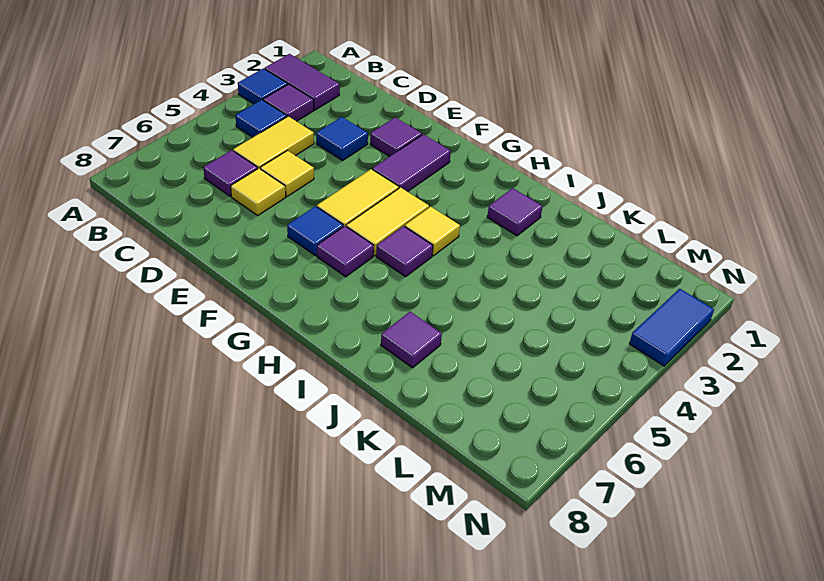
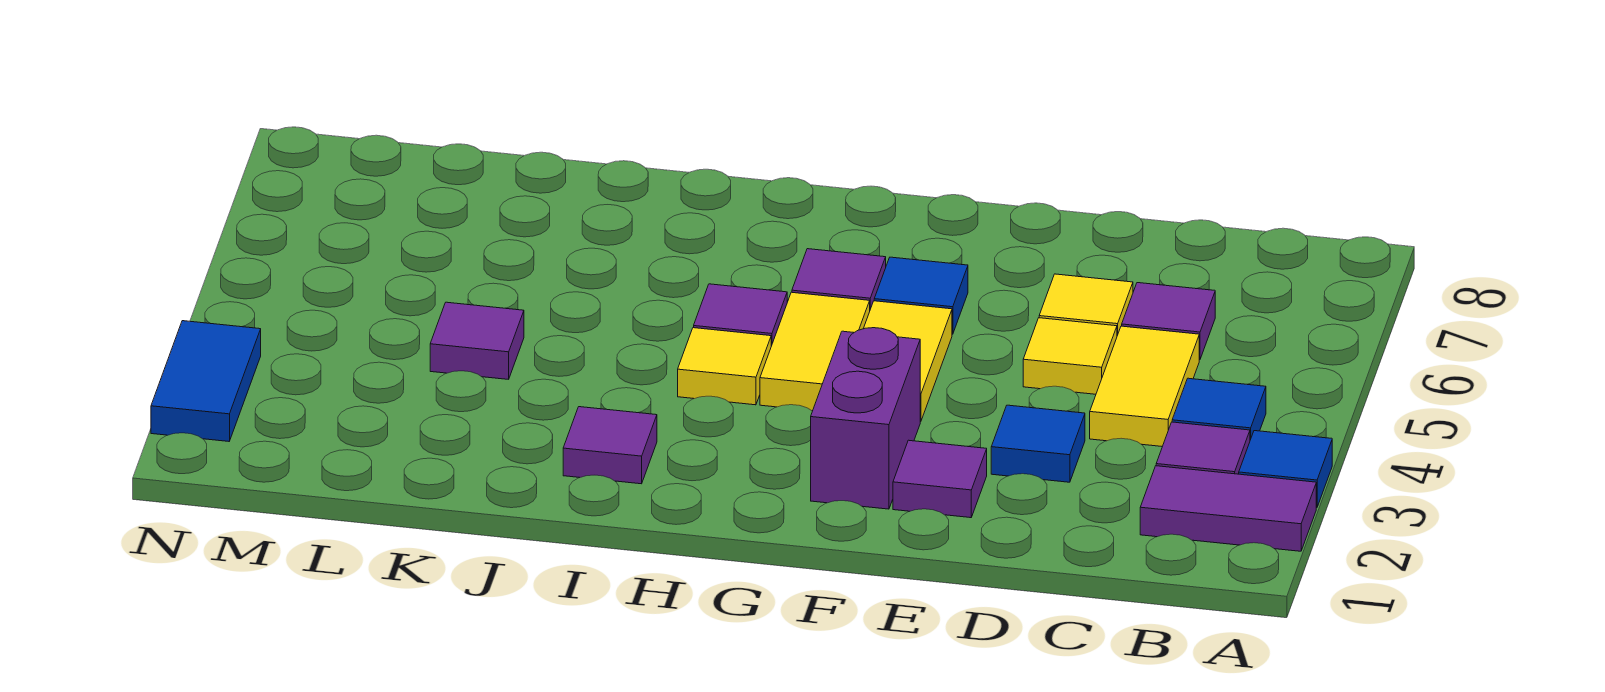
purple 1x2 tile [372,134,451,192] -> purple 1x2 brick [811,328,920,509]
purple 1x1 tile [381,312,442,368] -> purple 1x1 tile moved to [430,302,524,379]

